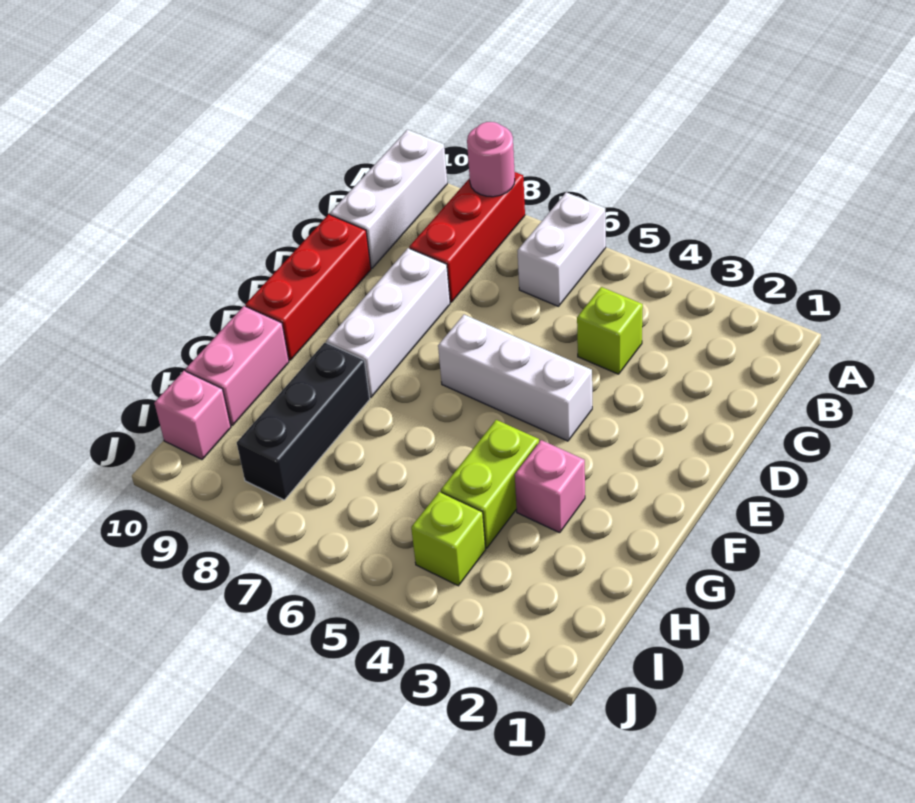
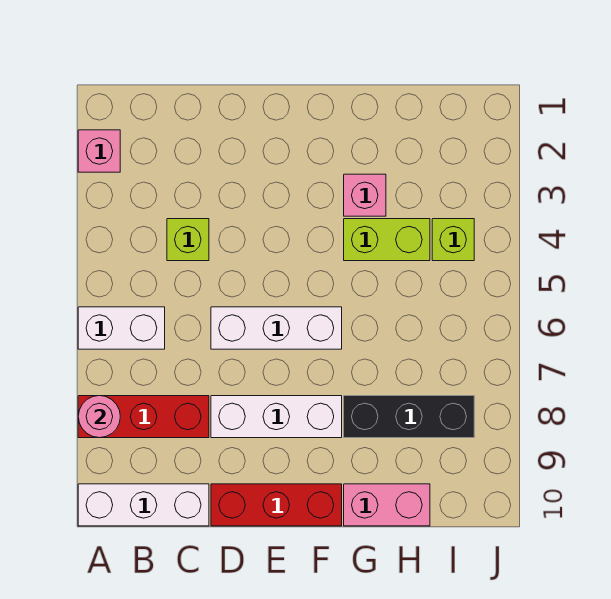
white 1x3 brick [438,315,592,441] -> white 1x3 brick turned to [211,307,342,349]
pink 1x1 brick [154,371,231,459] -> pink 1x1 brick moved to [78,130,120,172]

